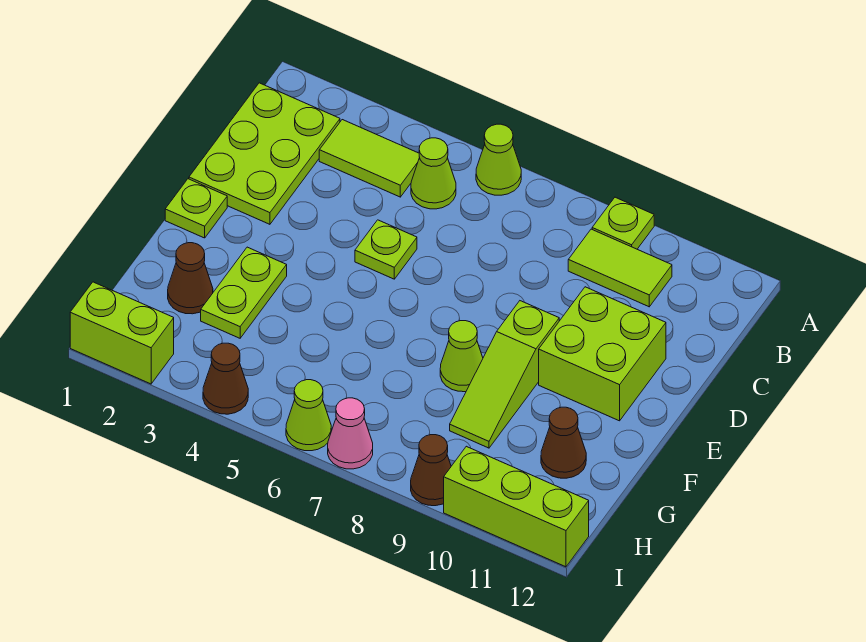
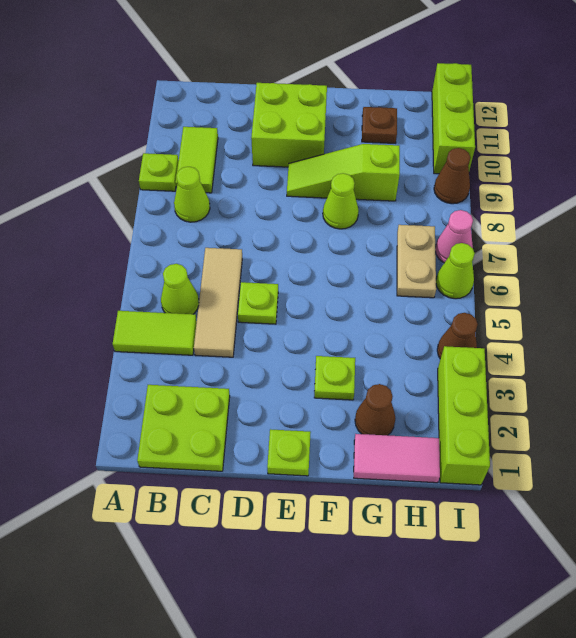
lime 1x1 cone [476,124,521,195] -> lime 1x1 cone moved to [174,167,210,222]
lime 2x3 plate [189,83,340,224] -> lime 2x2 plate [137,385,230,471]
lime 1x2 tile [319,120,420,197] -> lime 1x2 tile turned to [113,311,197,355]
none -> tan 1x3 tile [194,248,242,357]
lime 1x3 slope [450,301,559,448] -> lime 1x3 slope turned to [287,144,400,201]
lime 1x2 plate [201,247,287,338] -> lime 1x1 plate [314,356,355,400]
none -> pink 1x2 tile [354,434,440,483]
brown 1x1 cone [541,407,586,478] -> brown 1x1 plate [362,107,397,143]
none -> tan 1x2 plate [397,225,436,298]
lime 1x2 brick [70,282,174,384] -> lime 1x3 brick [438,346,490,485]

